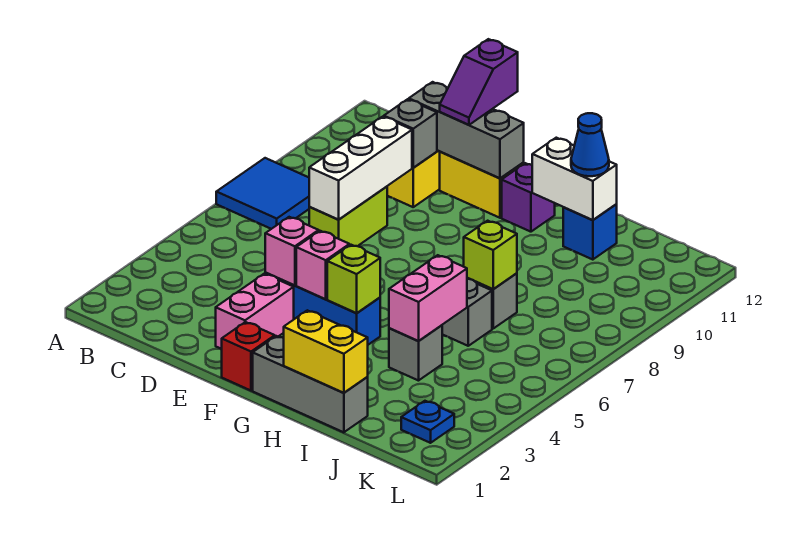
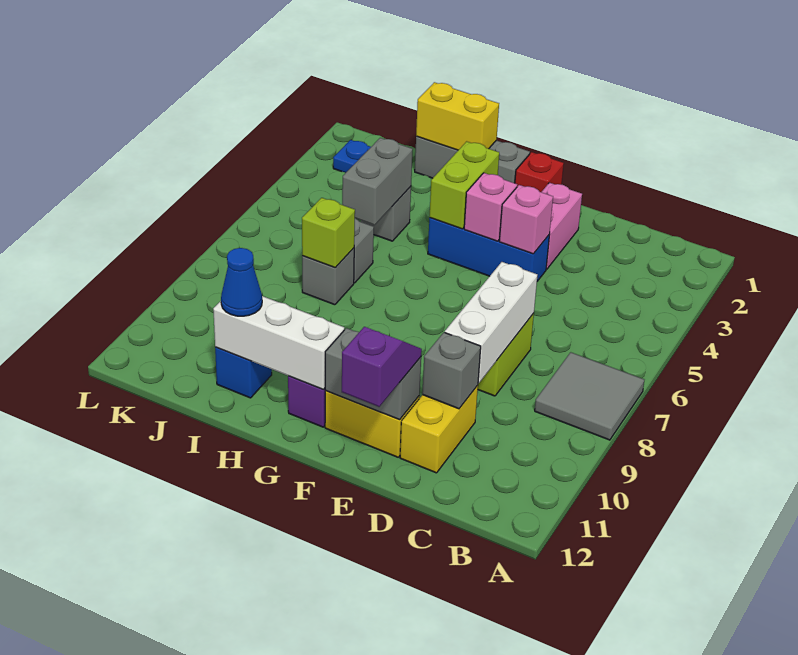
blue 2x2 tile [216,158,309,229] -> grey 2x2 tile [535,352,644,440]
grey 1x3 brick [409,82,524,178] -> grey 1x2 brick [325,328,421,420]
lime 1x1 brick [327,245,380,313] -> lime 1x2 brick [430,141,499,229]
white 1x2 brick [532,138,617,220] -> white 1x3 brick [213,296,344,390]
pink 1x2 brick [389,255,467,341] -> grey 1x2 brick [342,138,413,225]

